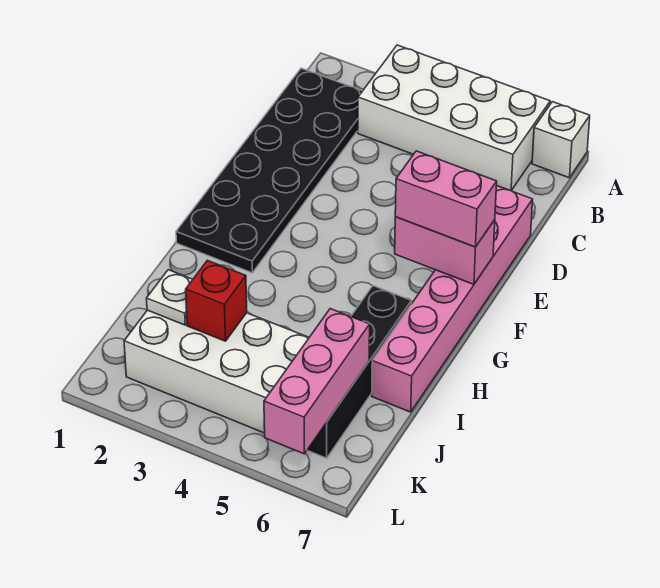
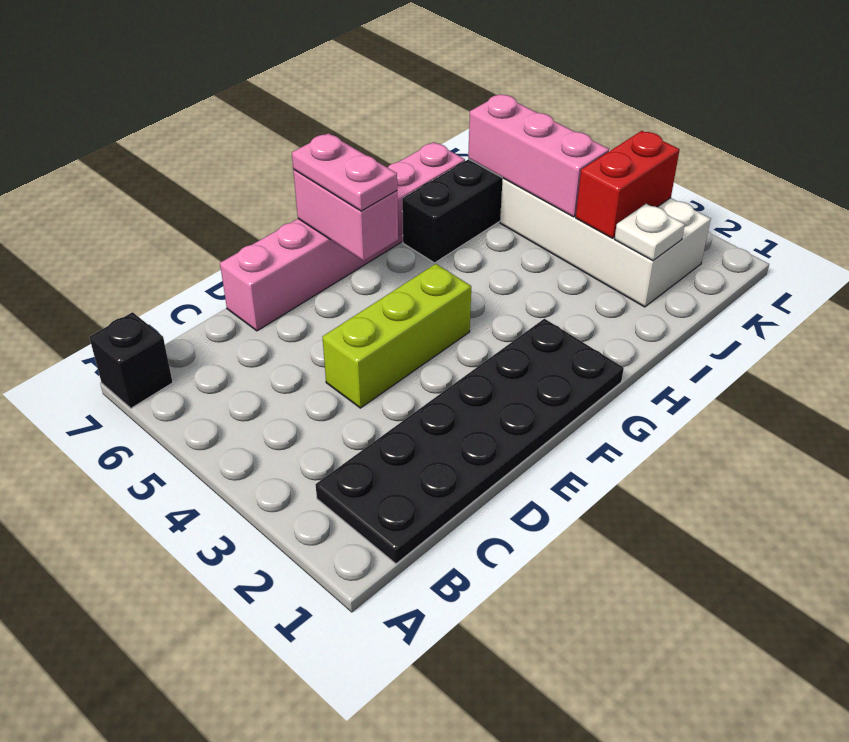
white 2x4 brick [358,45,550,190] -> none
white 1x1 brick [532,102,590,178] -> black 1x1 brick [89,312,173,408]
none -> lime 1x3 brick [322,264,471,408]
pink 1x2 brick [395,151,497,247] -> pink 1x2 plate [292,133,397,211]
red 1x1 brick [186,260,247,341] -> red 1x2 brick [576,131,680,238]
pink 1x3 brick [264,309,370,454] -> pink 1x3 brick turned to [468,94,609,217]

